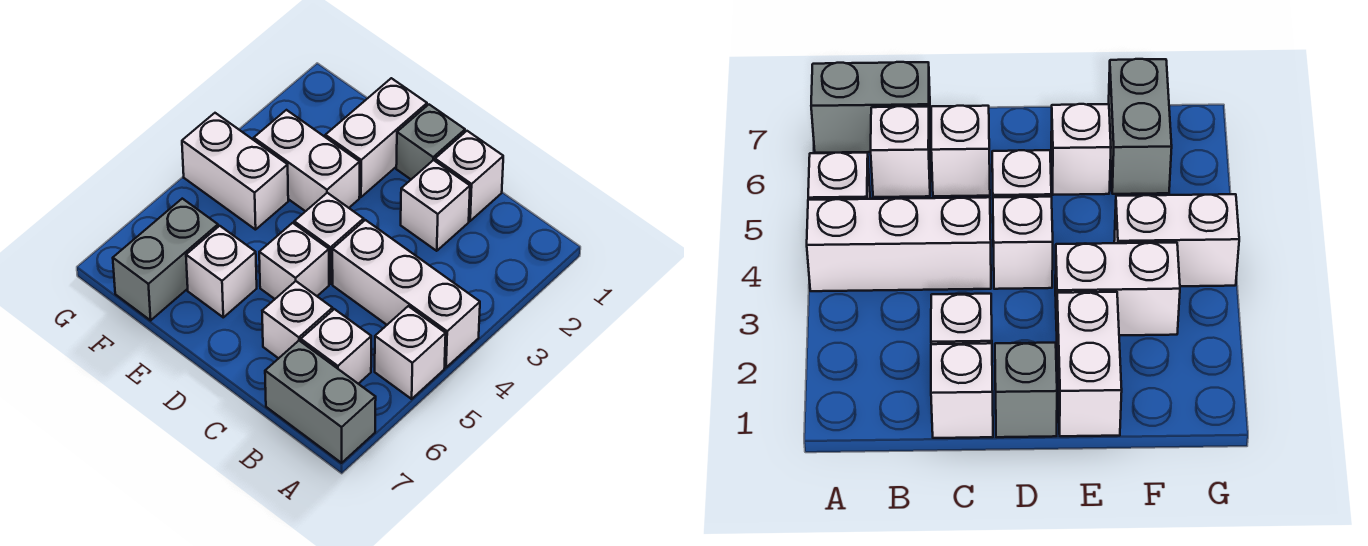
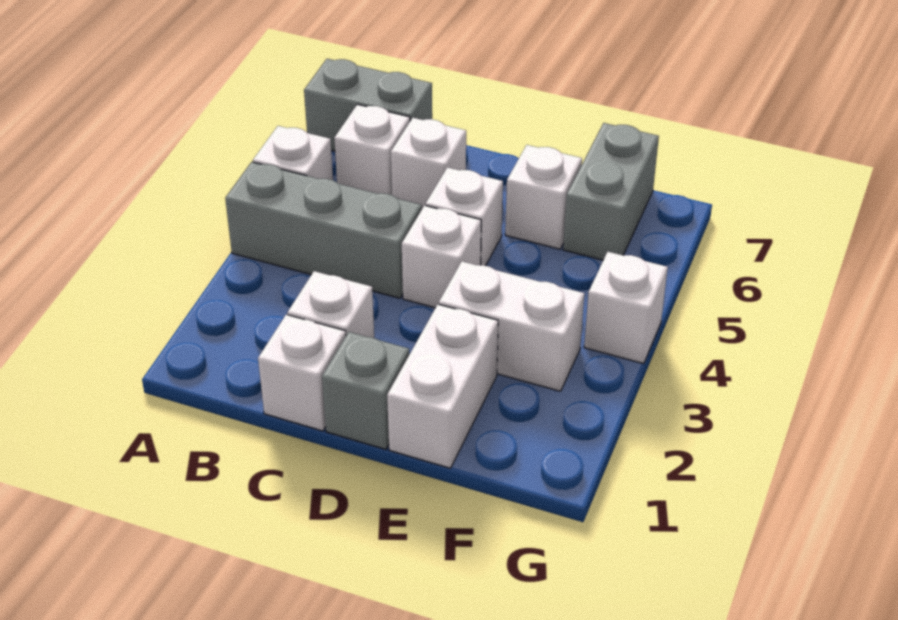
white 1x3 brick [332,220,480,367] -> grey 1x3 brick [225,162,422,298]
white 1x2 brick [182,113,288,230] -> white 1x1 brick [584,252,668,364]

